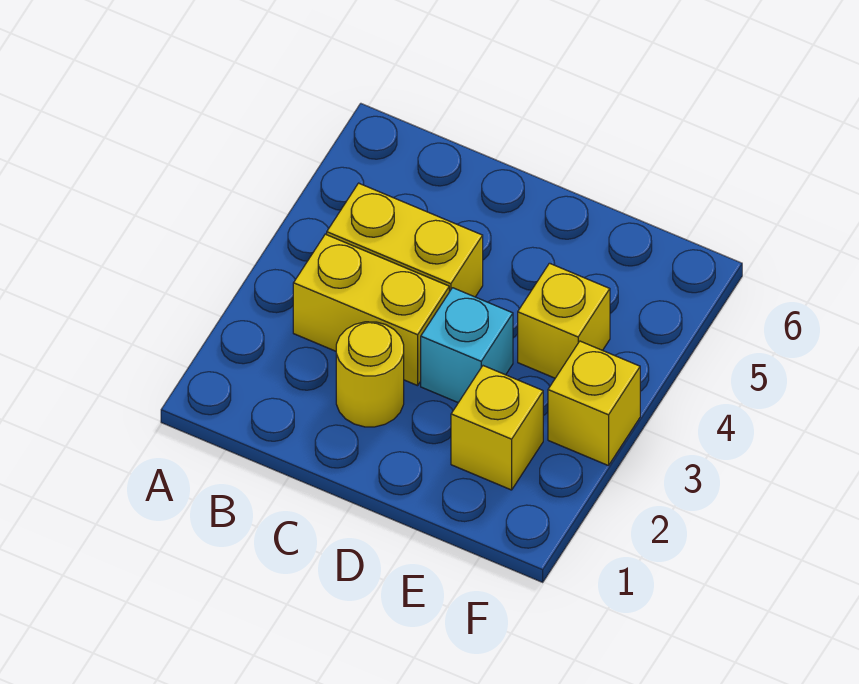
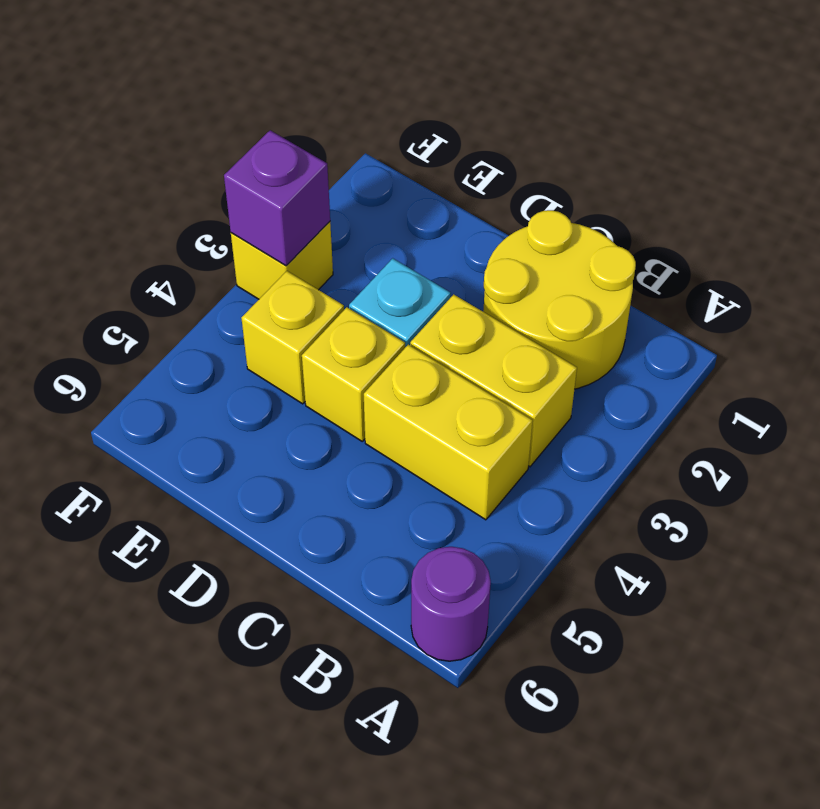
none -> purple 1x1 round brick [411,547,491,661]
yellow 1x1 round brick [336,322,404,427] -> yellow 2x2 round brick [483,210,636,389]
yellow 1x1 brick [451,366,543,490] -> yellow 1x1 brick moved to [302,307,405,441]
none -> purple 1x1 brick [224,130,330,266]

